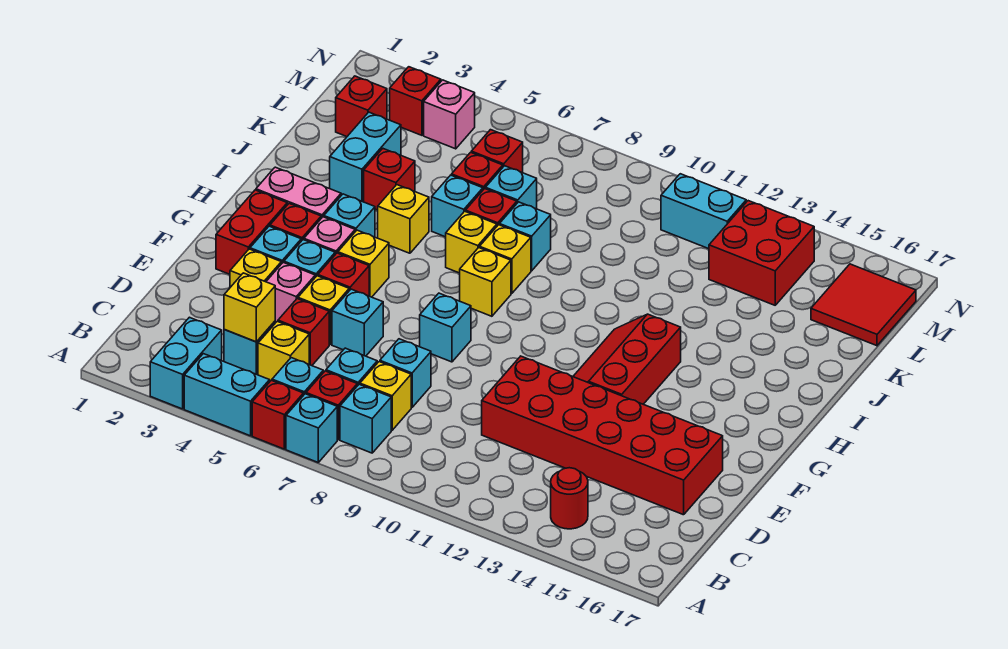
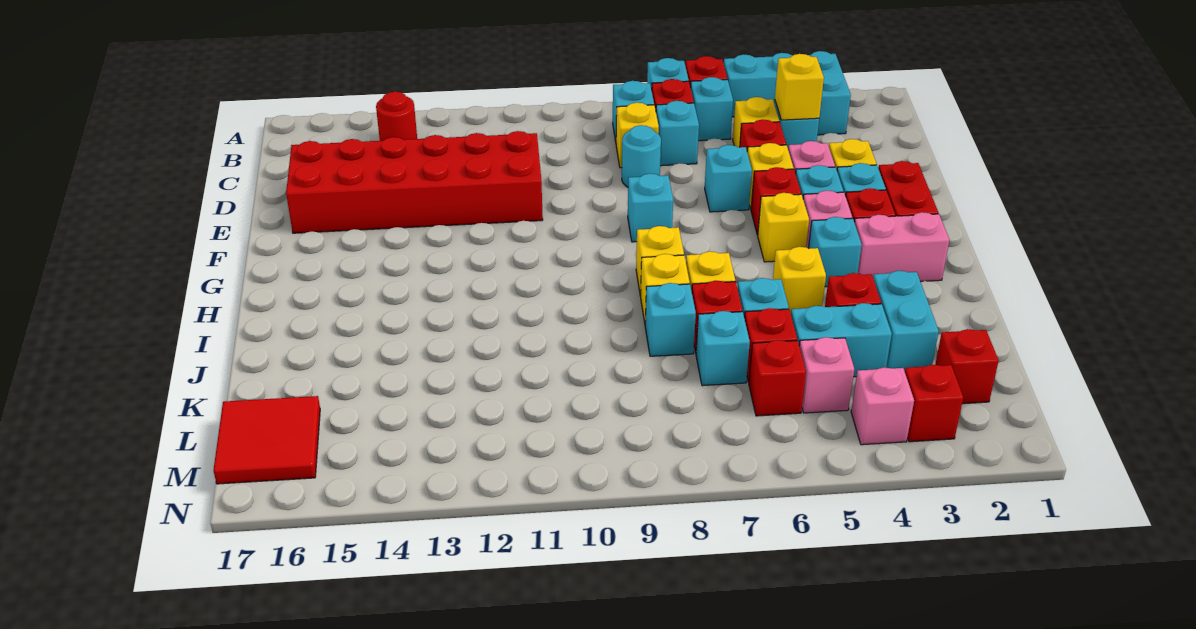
cyan 1x1 brick [380,339,431,407] -> cyan 1x1 round brick [622,125,661,187]
red 2x3 slope [573,314,681,404] -> none
none -> pink 1x1 brick [799,337,854,413]
red 2x2 brick [709,201,814,305] -> none
cyan 1x2 brick [661,174,746,249] -> cyan 1x2 brick moved to [791,303,892,377]

